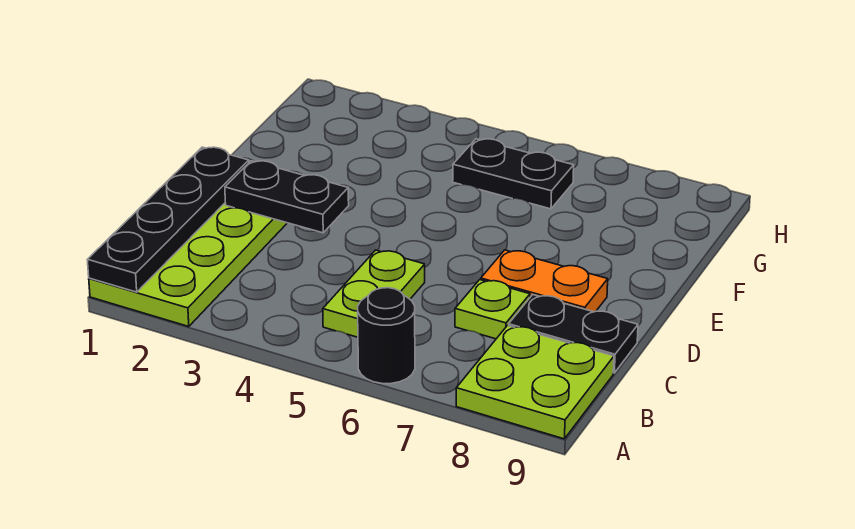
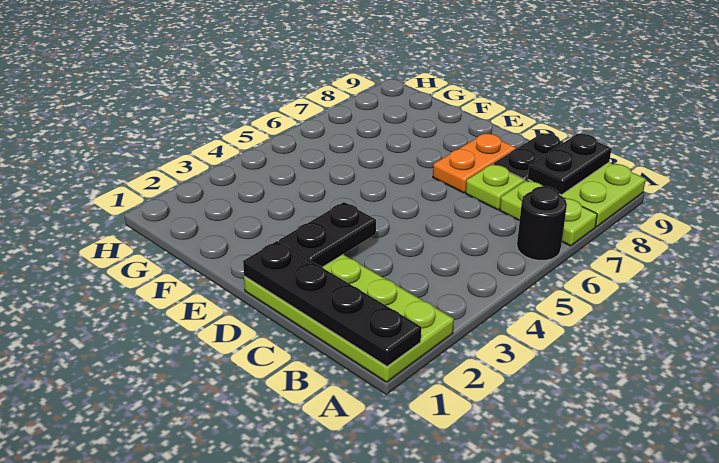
lime 1x2 plate [323,250,425,337] -> lime 1x2 plate moved to [500,180,597,246]
black 1x2 plate [453,139,574,209] -> black 1x2 plate moved to [528,134,612,195]

